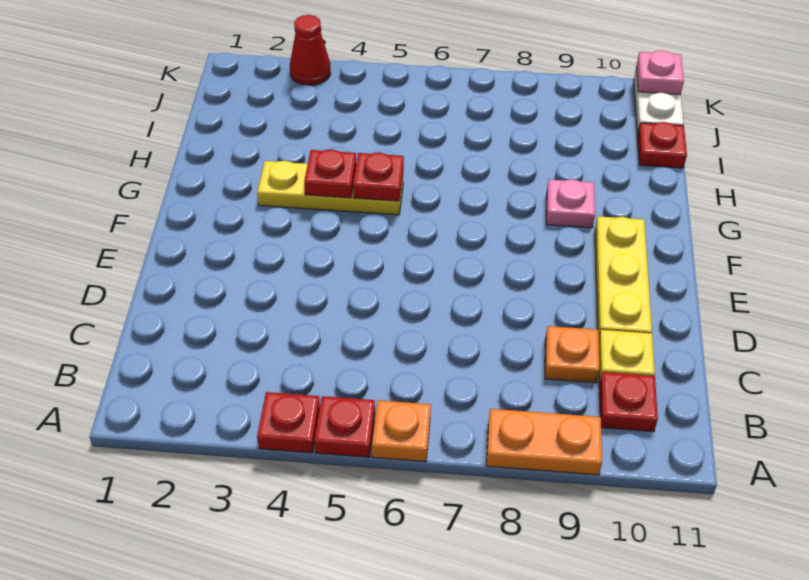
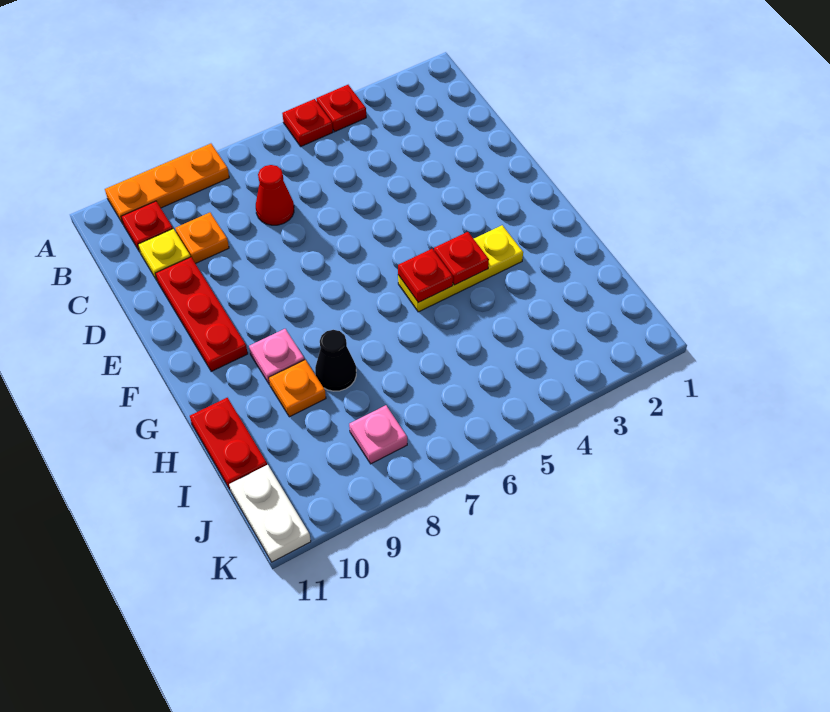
orange 1x1 plate [372,400,431,462] -> orange 1x1 plate moved to [269,360,326,417]
orange 1x2 plate [487,409,602,475] -> orange 1x3 plate [105,144,229,224]
yellow 1x3 plate [595,216,652,337] -> red 1x3 plate [155,257,248,372]
none -> black 1x1 cone [315,330,356,391]
red 1x1 plate [638,122,687,168] -> red 1x2 plate [190,398,267,489]
red 1x1 cone [290,15,331,85] -> red 1x1 cone moved to [256,165,294,225]
pink 1x1 plate [636,50,684,95] -> pink 1x1 plate moved to [349,405,407,464]

